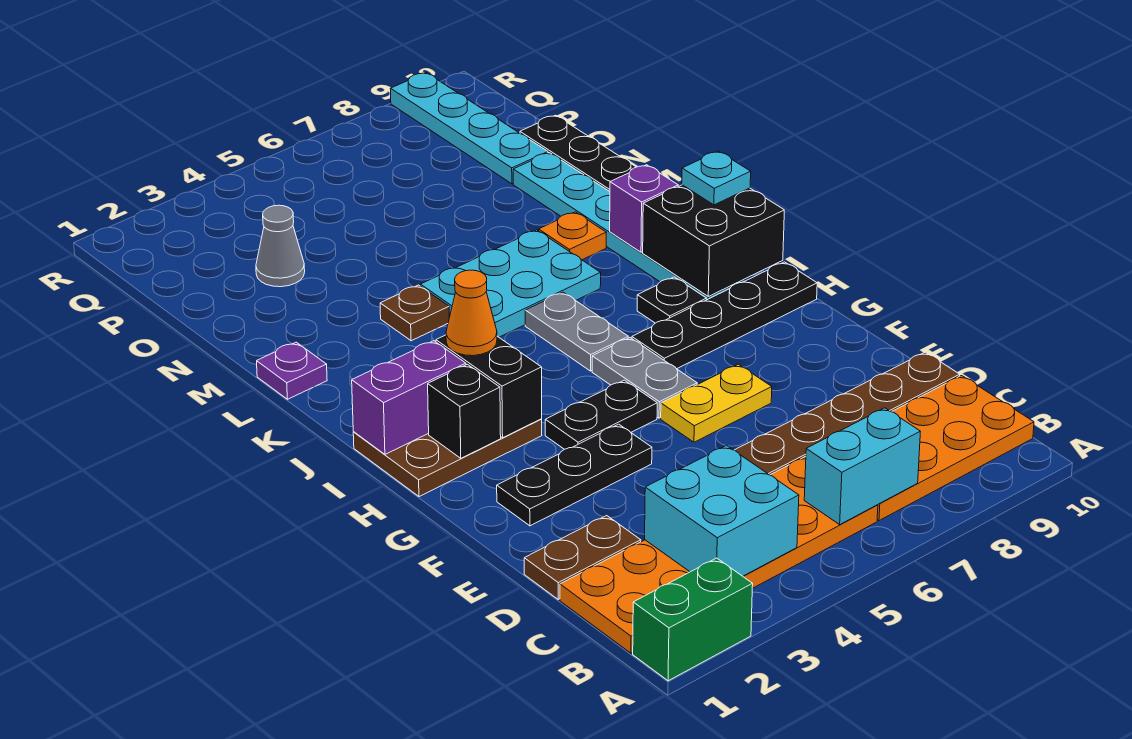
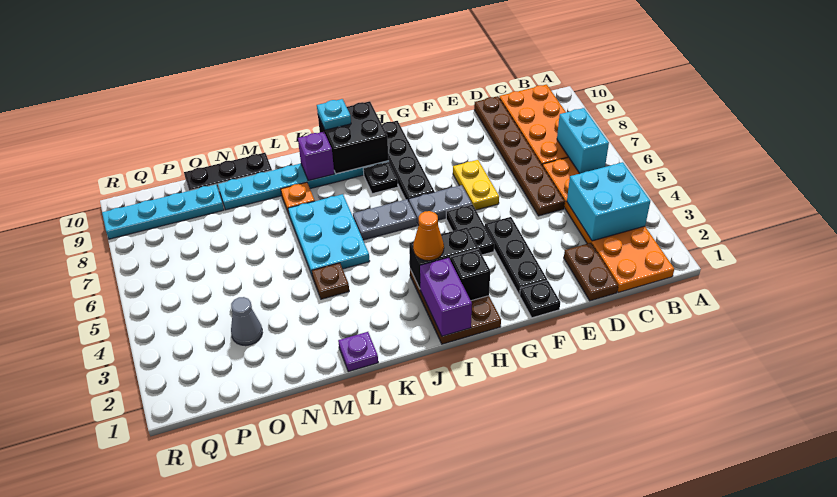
green 1x2 brick [633,558,753,681] -> none
none -> black 1x1 plate [520,280,560,318]

